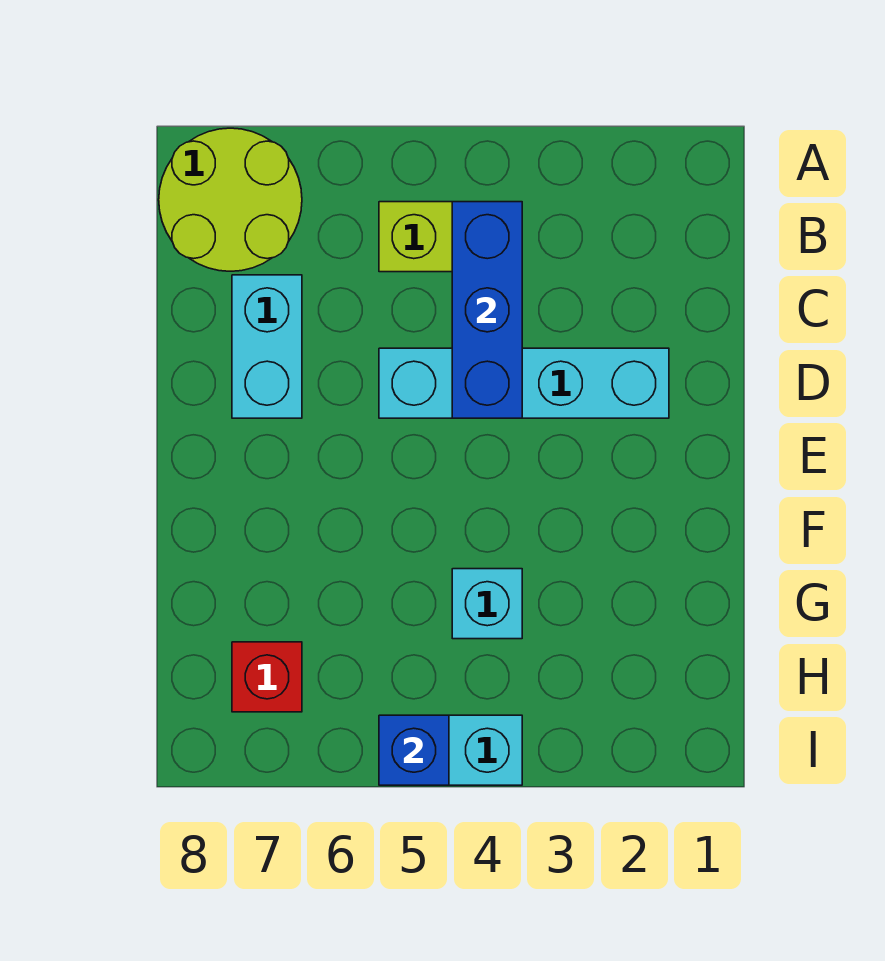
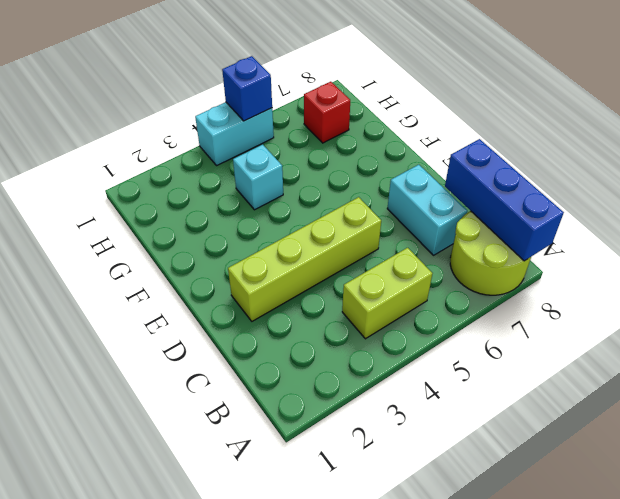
blue 1x3 brick [452,202,522,418] -> blue 1x3 brick moved to [445,139,564,261]
cyan 1x4 brick [379,348,669,418] -> lime 1x4 brick [228,197,381,321]

